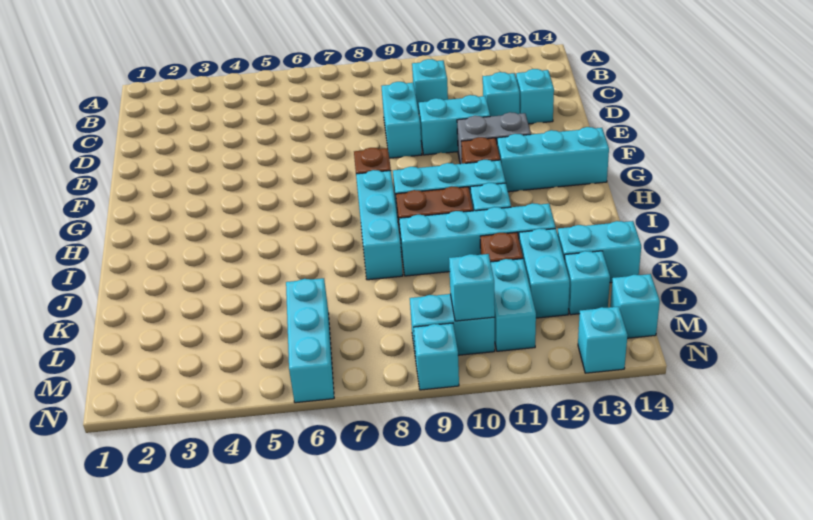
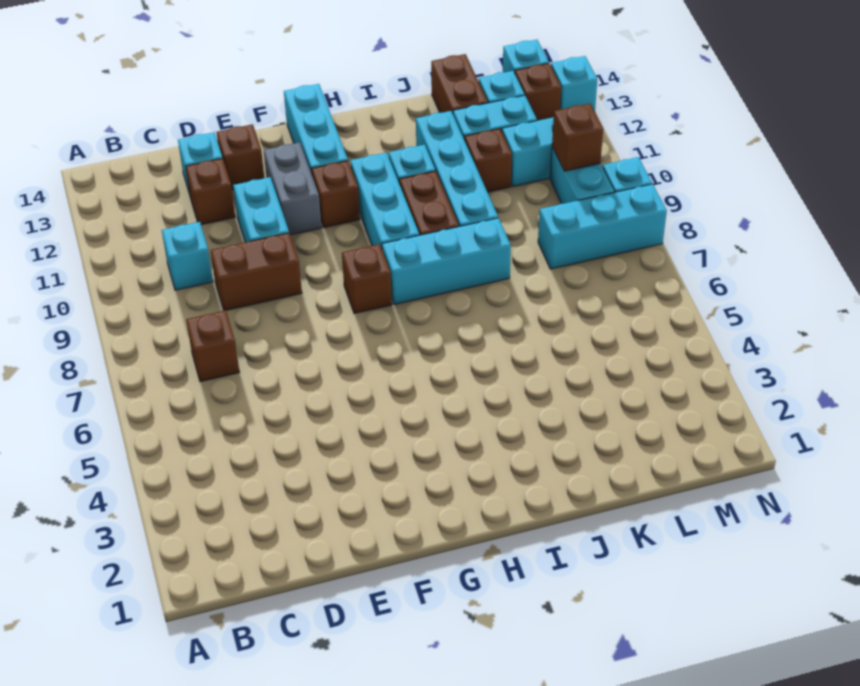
none -> brown 1x1 brick [186,310,239,382]
cyan 1x2 brick [381,82,422,158] -> brown 1x2 brick [211,233,302,311]
cyan 1x1 brick [483,72,520,116] -> brown 1x1 brick [186,158,235,225]
none -> brown 1x1 brick [217,124,264,189]
cyan 1x2 brick [558,221,641,283] -> brown 1x2 brick [431,54,488,113]
cyan 1x3 brick [286,278,334,403] -> cyan 1x3 brick moved to [538,184,667,269]
cyan 1x1 brick [449,254,495,321] -> brown 1x1 brick [552,104,603,171]
none -> brown 1x1 brick [515,63,561,121]

